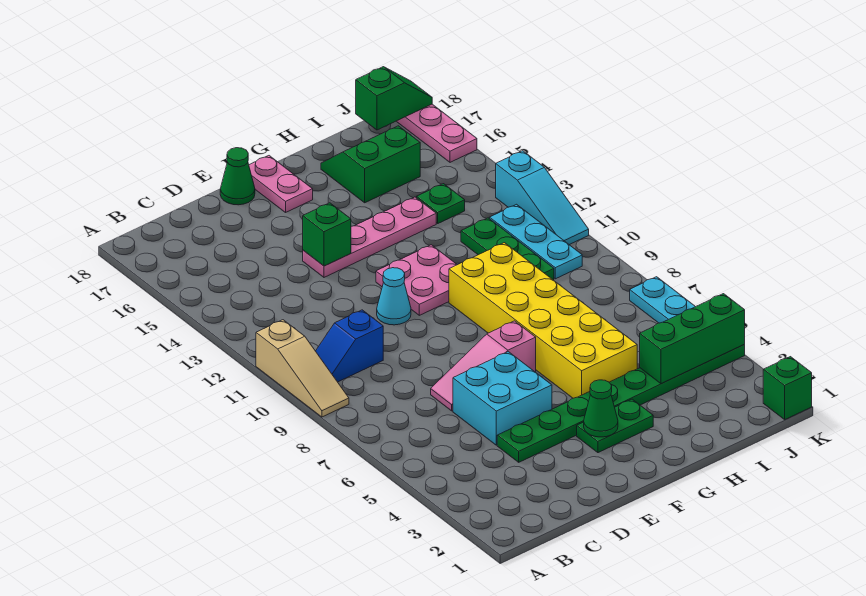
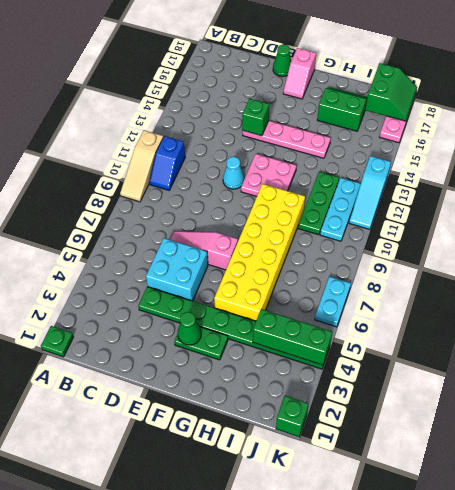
blue 1x2 slope [316,310,383,382] -> blue 1x2 slope turned to [149,136,185,190]
pink 1x2 plate [249,156,313,212] -> pink 1x2 slope [283,48,316,99]
green 1x1 plate [417,184,465,223] -> green 1x1 plate moved to [41,326,73,357]
green 1x2 slope [356,67,432,130] -> green 2x2 slope [365,63,417,121]

